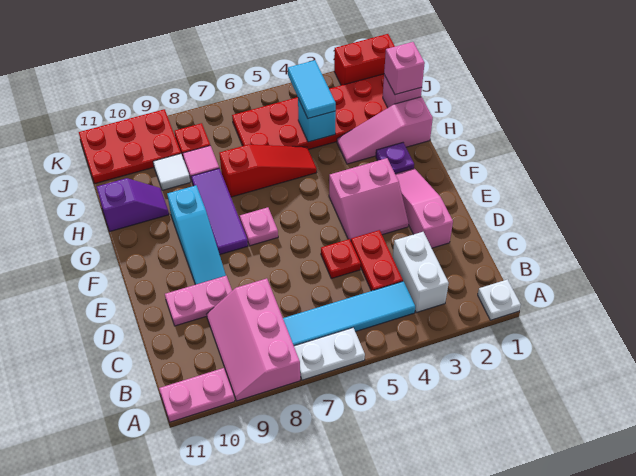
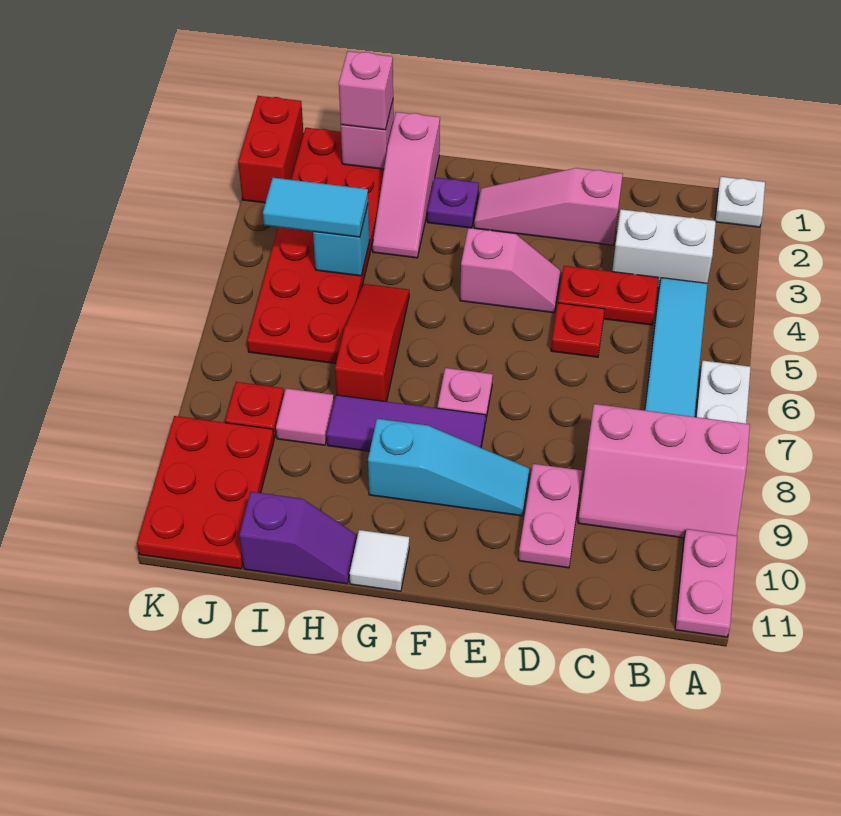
pink 2x2 slope [329,158,408,240] -> pink 1x2 slope [460,228,561,313]
purple 1x2 slope [97,178,169,231] -> purple 1x2 slope turned to [239,492,357,584]
white 1x1 tile [153,154,190,190] -> white 1x1 tile moved to [350,530,409,591]

